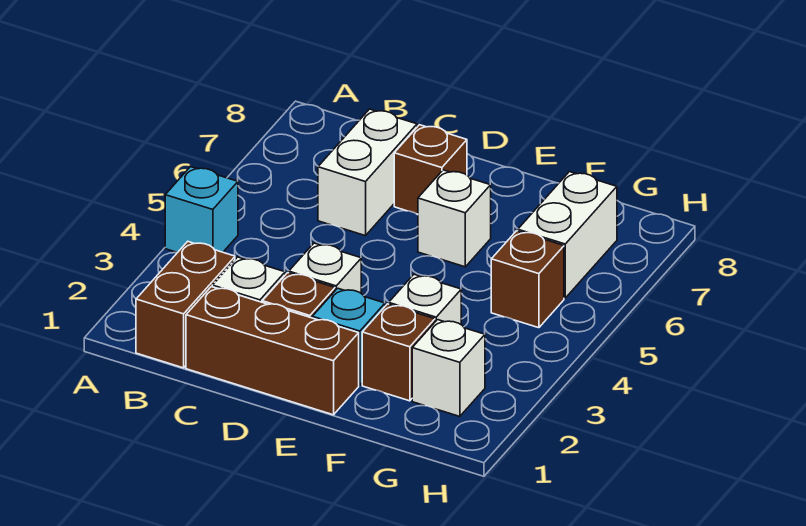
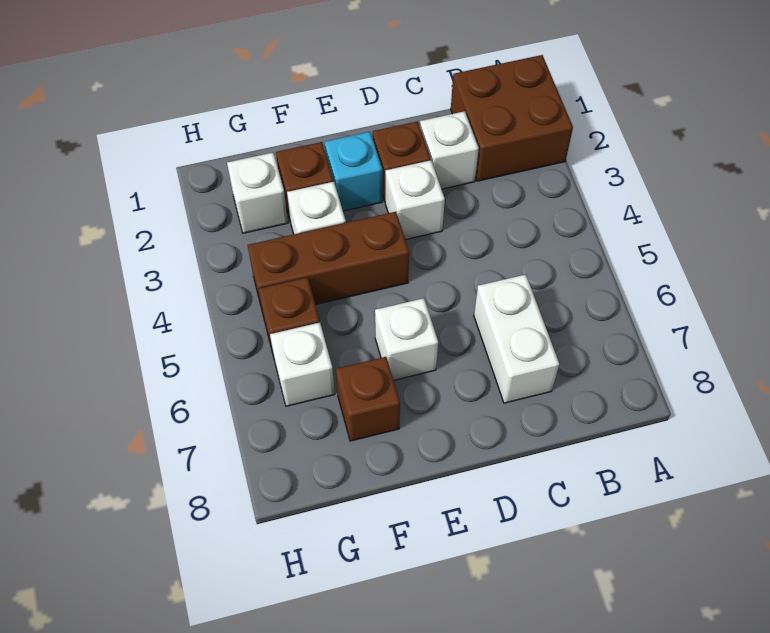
cyan 1x1 brick [165,167,238,253] -> none
brown 1x2 brick [136,242,235,368] -> brown 2x2 brick [451,55,573,181]
brown 1x3 brick [186,287,359,415] -> brown 1x3 brick moved to [248,212,409,312]
brown 1x1 brick [394,125,467,214] -> brown 1x1 brick moved to [336,357,400,441]
white 1x2 brick [518,172,617,298] -> white 1x1 brick [270,323,335,406]

